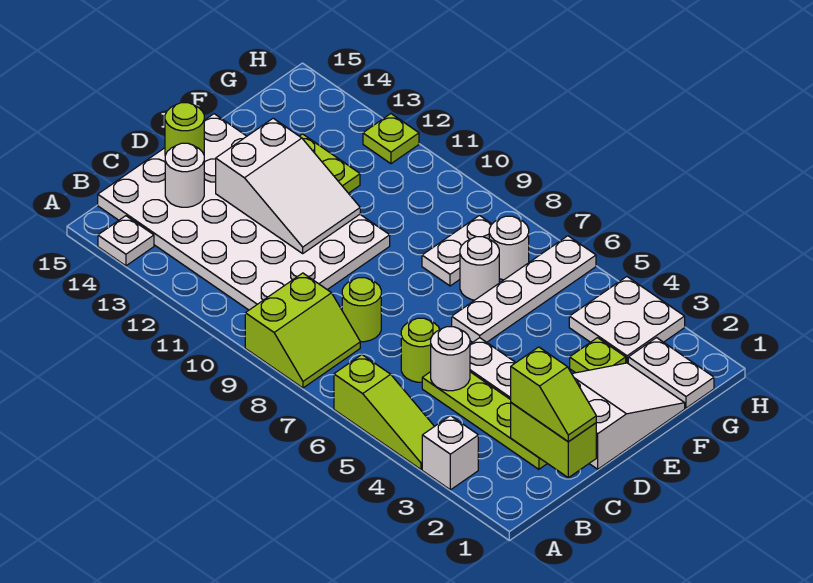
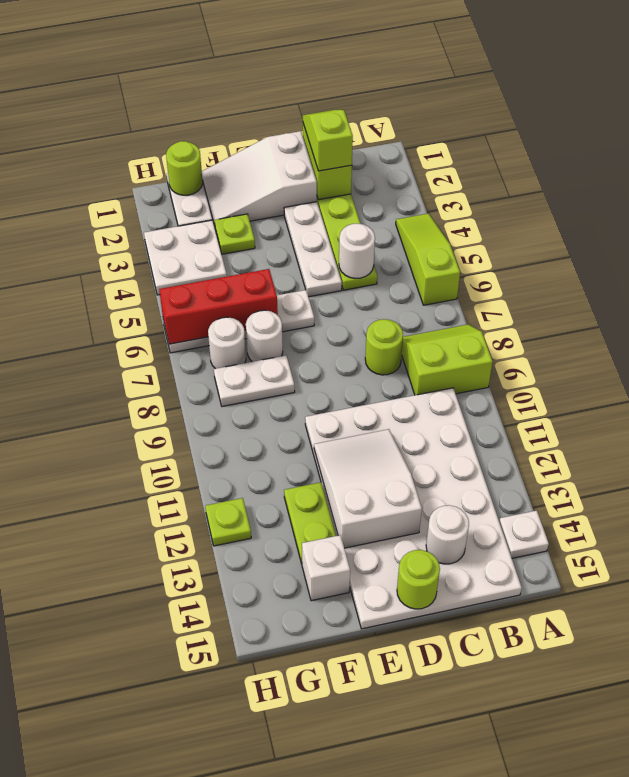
white 1x1 brick [422,416,478,490] -> white 1x1 brick moved to [302,535,350,601]
lime 1x1 round brick [401,318,440,382] -> lime 1x1 round brick moved to [166,141,203,195]
none -> red 1x3 brick [159,269,278,344]

